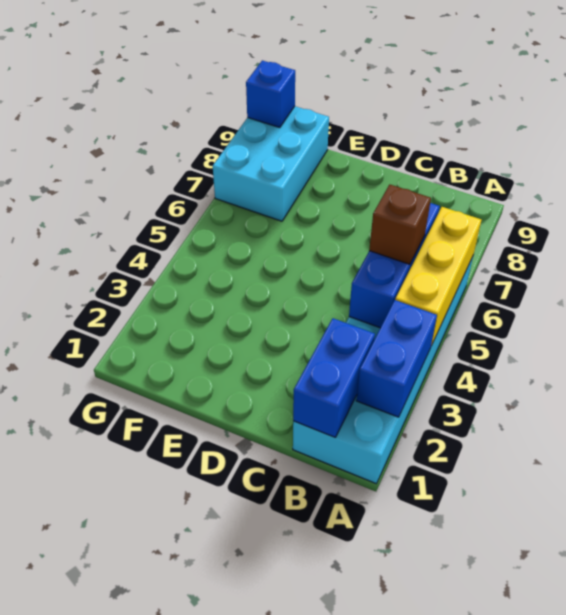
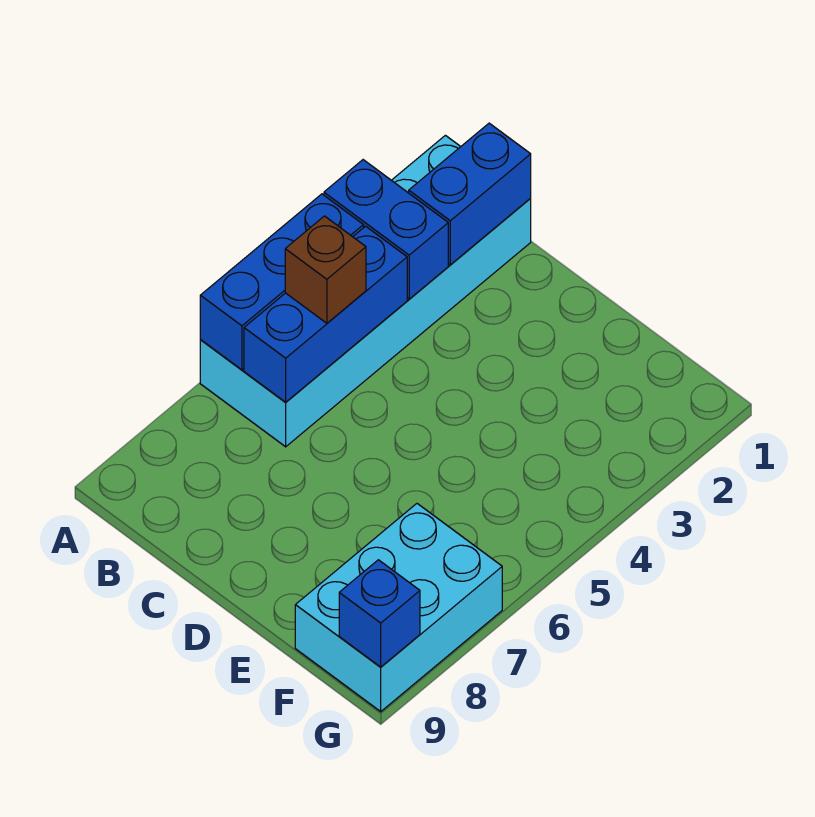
blue 1x2 brick [356,300,437,417] -> blue 1x2 brick turned to [324,160,448,299]
yellow 1x3 brick [395,207,481,346] -> blue 1x3 brick [200,194,364,370]

